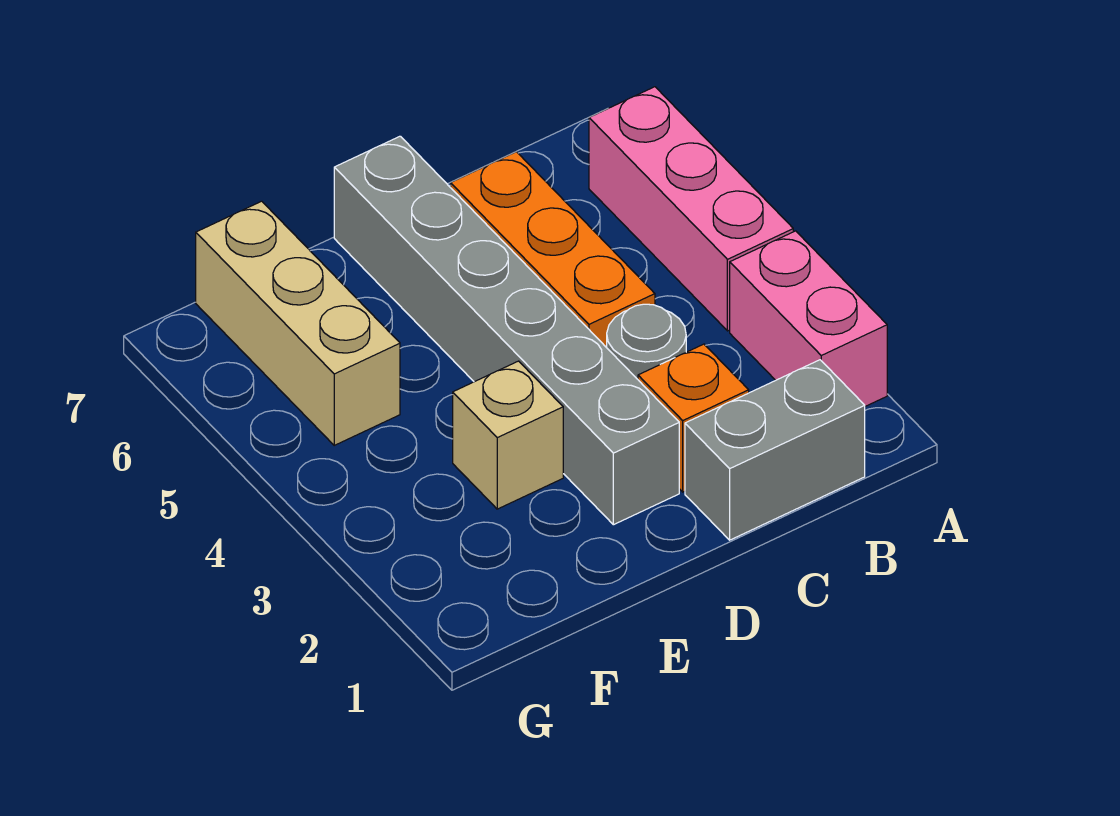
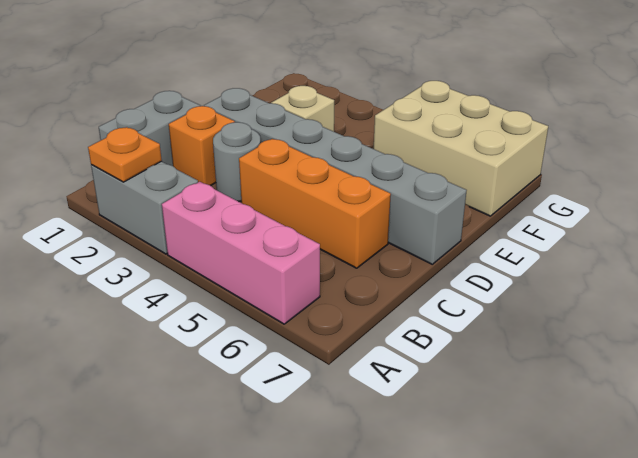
pink 1x2 brick [730,231,887,406] -> grey 1x2 brick [91,161,198,254]
none -> orange 1x1 plate [88,127,162,182]
tan 1x3 brick [196,201,400,445] -> tan 2x3 brick [374,81,548,216]

